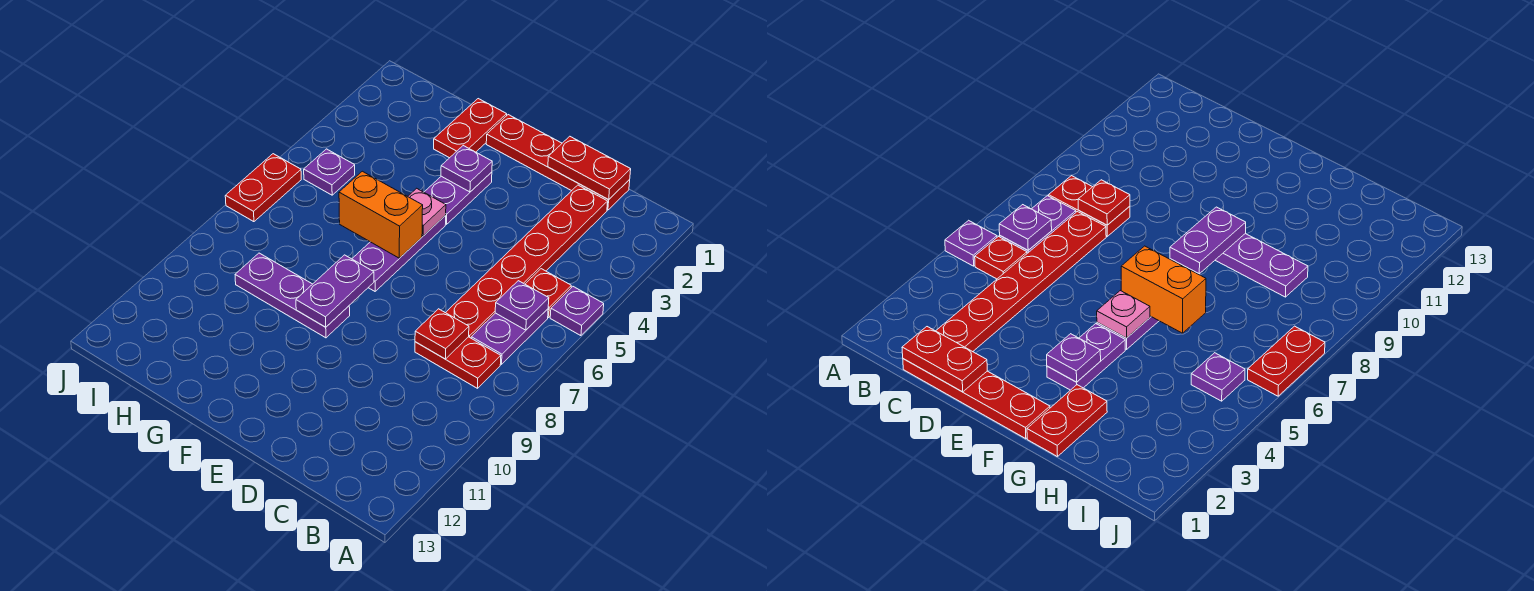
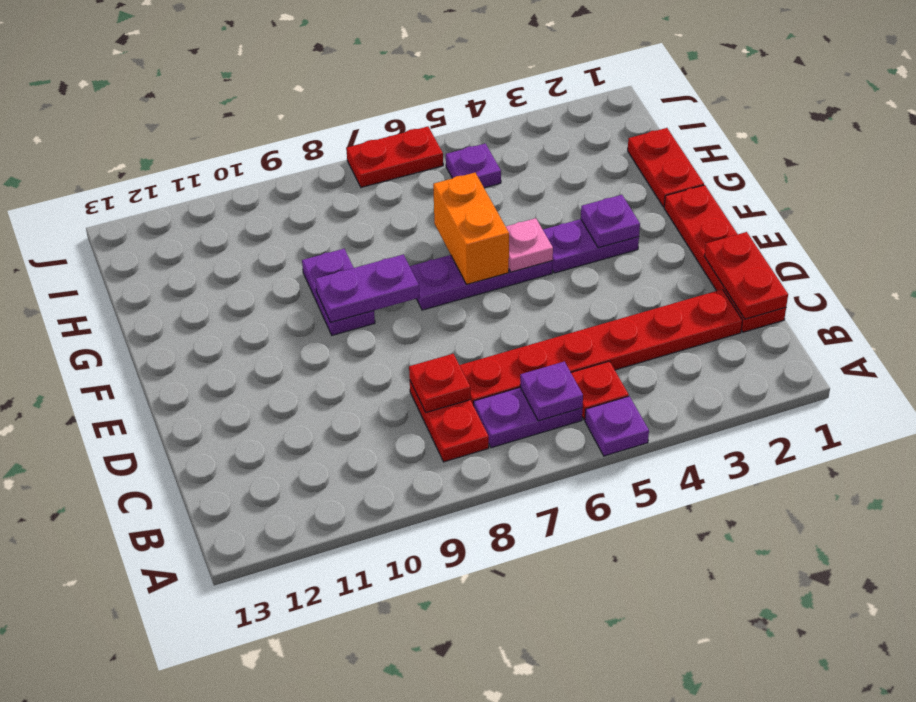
purple 1x3 plate [235,253,350,338] -> purple 1x2 plate [302,249,375,335]
red 1x2 plate [434,99,507,158] -> red 1x2 plate turned to [628,128,704,207]

